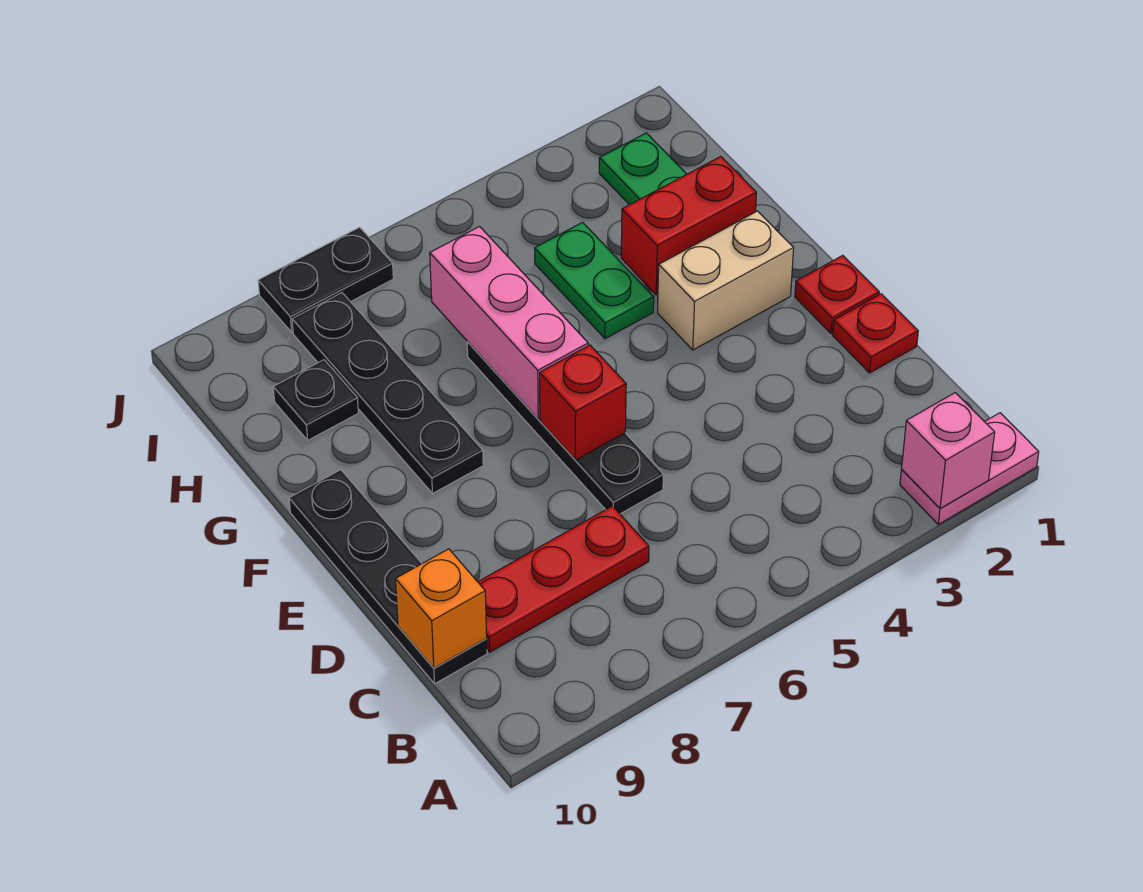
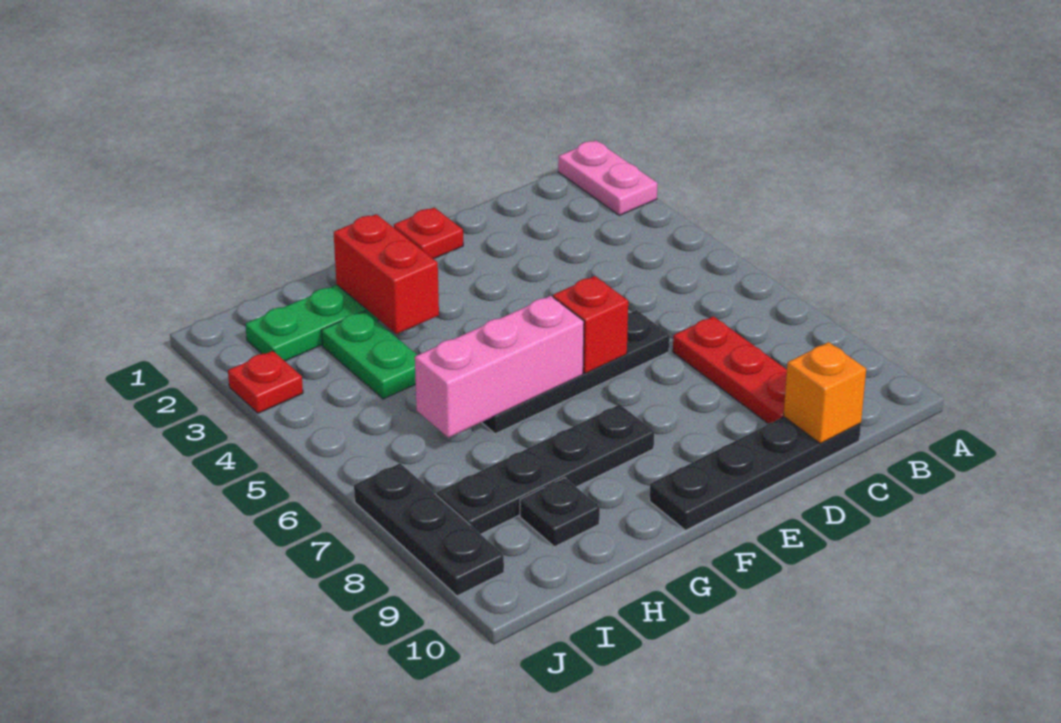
pink 1x1 brick [902,393,995,509] -> none
red 1x1 plate [833,294,918,373] -> red 1x1 plate moved to [228,351,303,413]
tan 1x2 brick [658,211,794,350] -> none
green 1x2 plate [535,222,654,339] -> green 1x2 plate turned to [321,311,417,399]
black 1x2 plate [258,227,393,332] -> black 1x3 plate [354,463,504,596]

